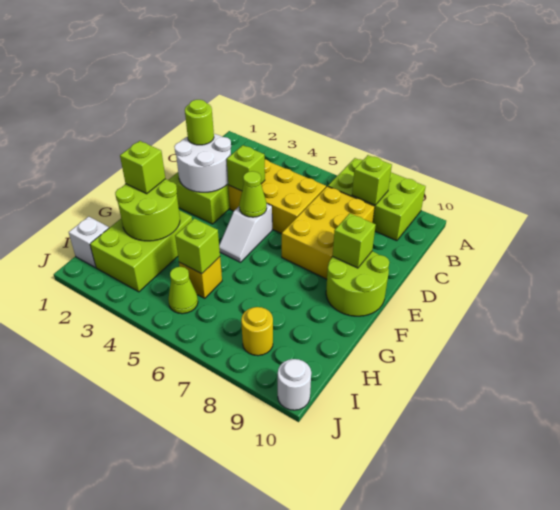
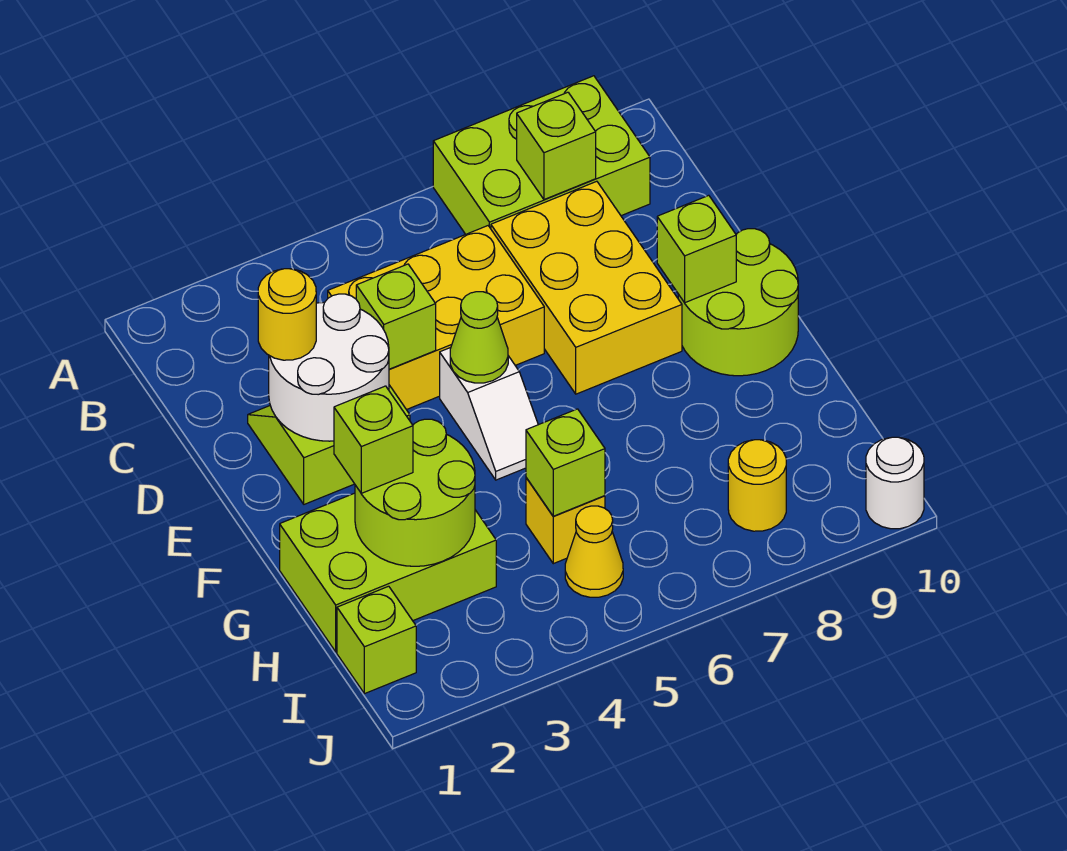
lime 1x1 round brick [185,100,214,145] -> yellow 1x1 round brick [258,269,316,360]
lime 2x3 brick [90,210,192,292] -> lime 2x3 brick turned to [280,493,496,652]
white 1x1 brick [69,217,109,267] -> lime 1x1 brick [337,586,416,694]
lime 1x1 cone [168,267,198,314] -> yellow 1x1 cone [565,506,623,597]

